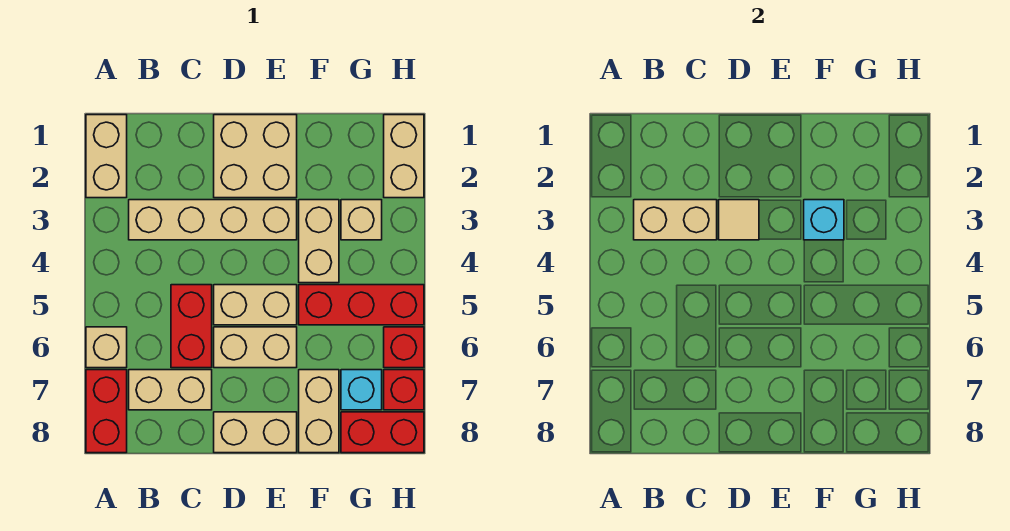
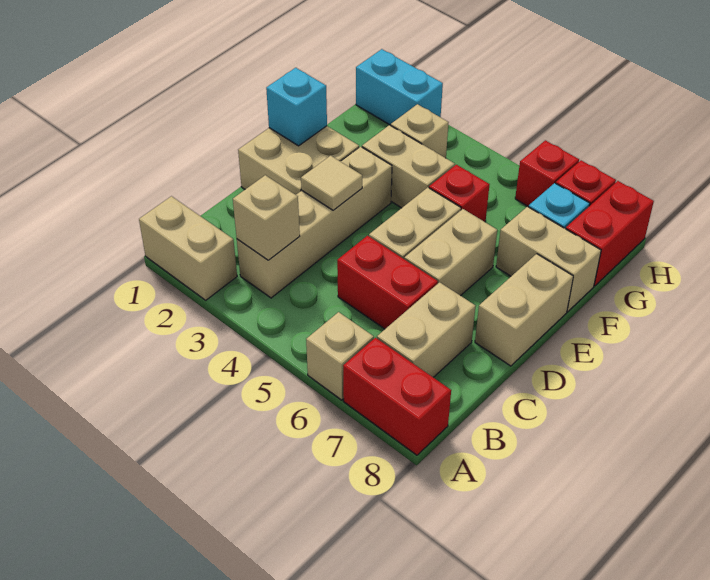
tan 1x2 brick [634,200,717,240] -> tan 1x1 brick [233,175,300,260]
cyan 1x1 brick [804,200,844,240] -> cyan 1x1 brick moved to [266,68,327,146]
red 1x3 brick [299,285,424,325] -> red 1x1 brick [429,165,490,222]
tan 1x2 brick [384,115,424,198] -> cyan 1x2 brick [356,49,443,125]

